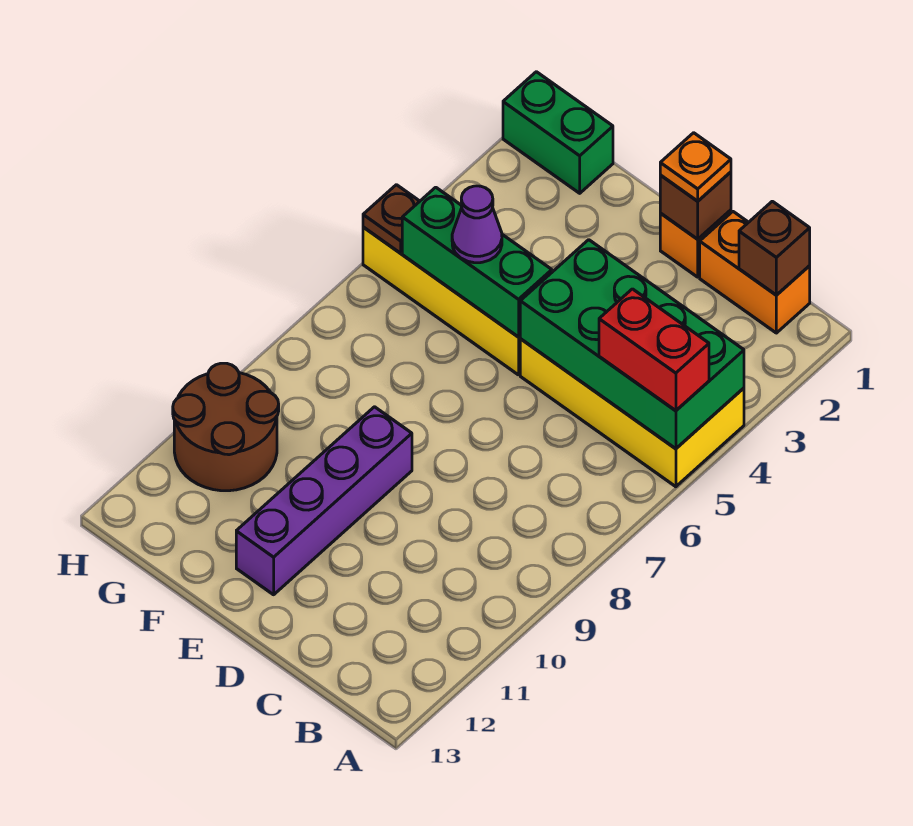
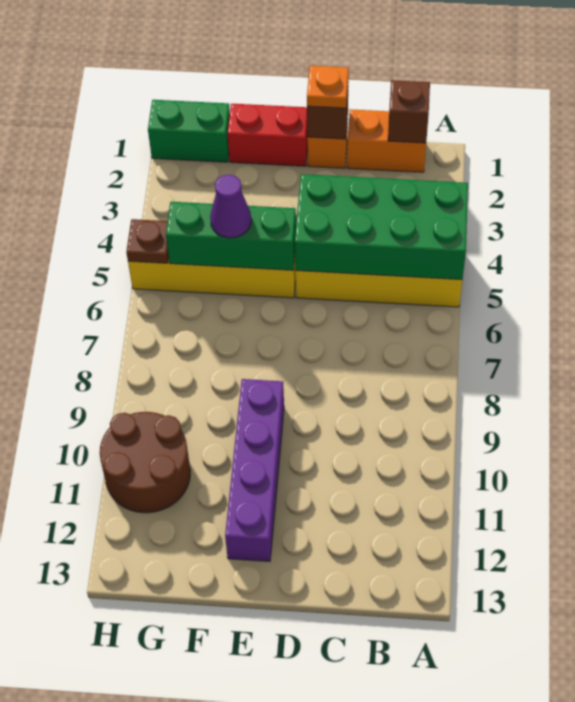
red 1x2 brick [599,289,709,411] -> red 1x2 brick moved to [227,104,308,166]

